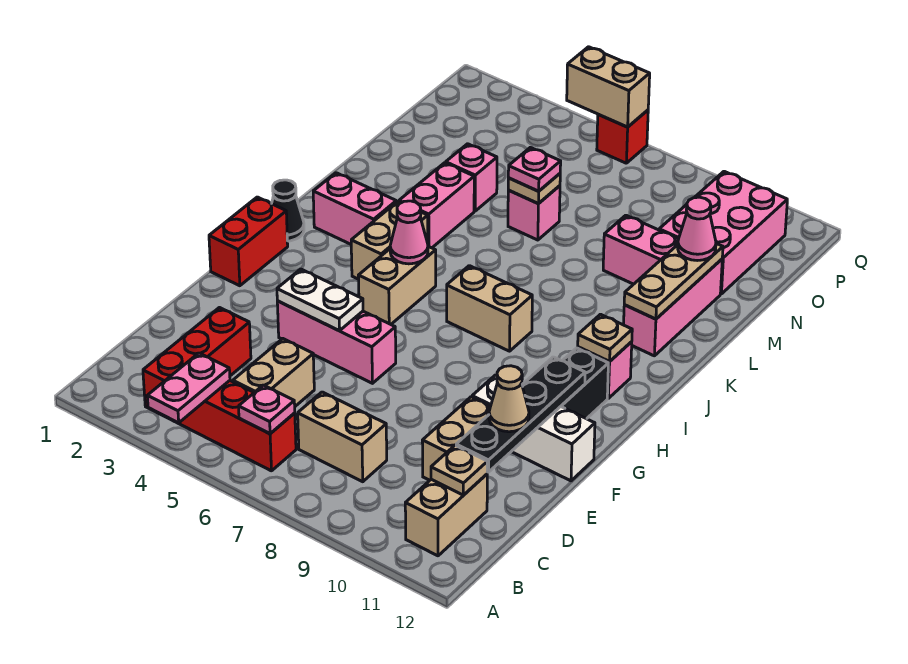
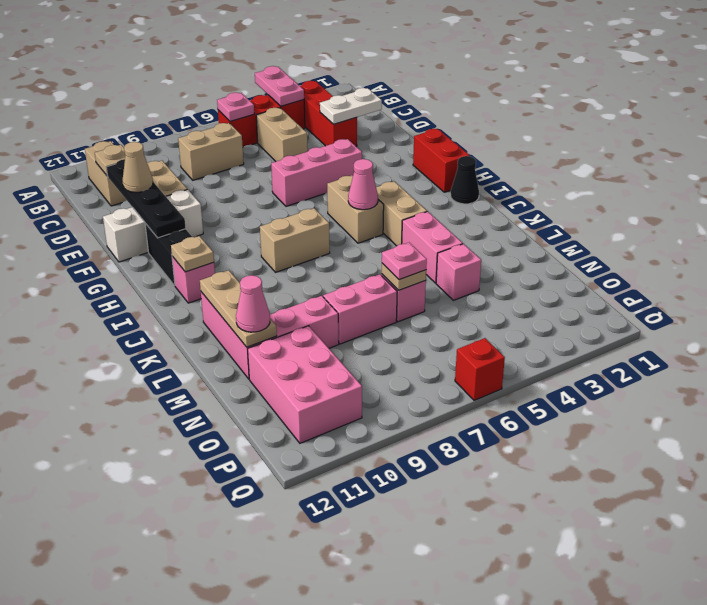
white 1x2 plate [277,269,363,331] -> white 1x2 plate moved to [320,88,382,124]
pink 1x2 brick [313,173,396,244] -> pink 1x2 brick moved to [323,275,397,344]
tan 1x2 brick [567,47,650,127] -> none

